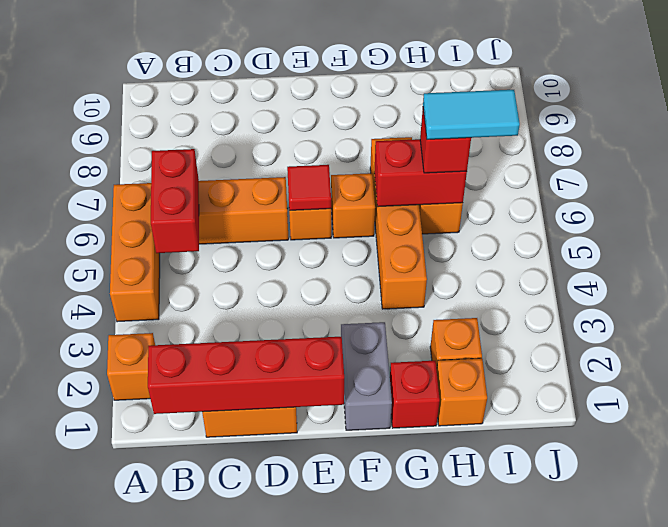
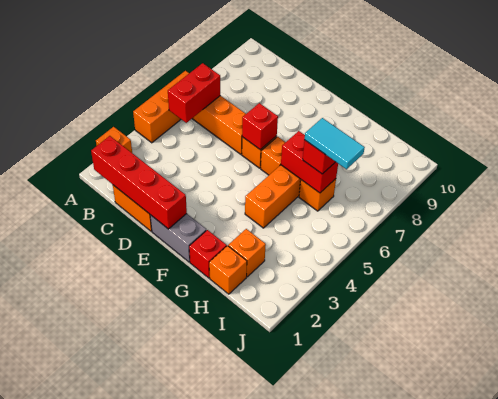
red 1x1 tile [287,165,331,210] -> red 1x1 brick [242,103,278,150]
grey 1x2 brick [341,322,392,430] -> grey 1x2 brick turned to [150,214,207,262]

